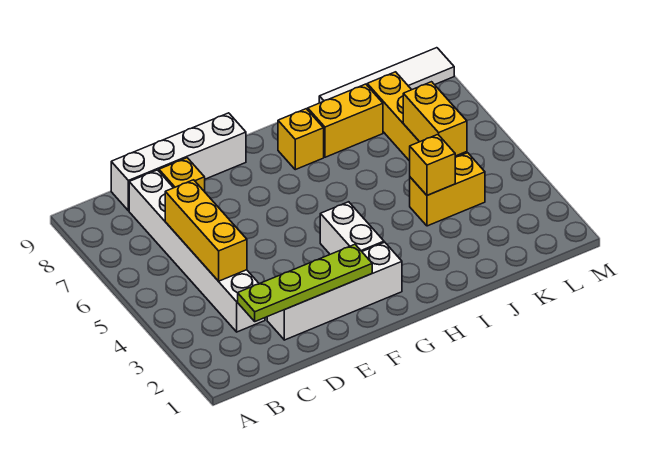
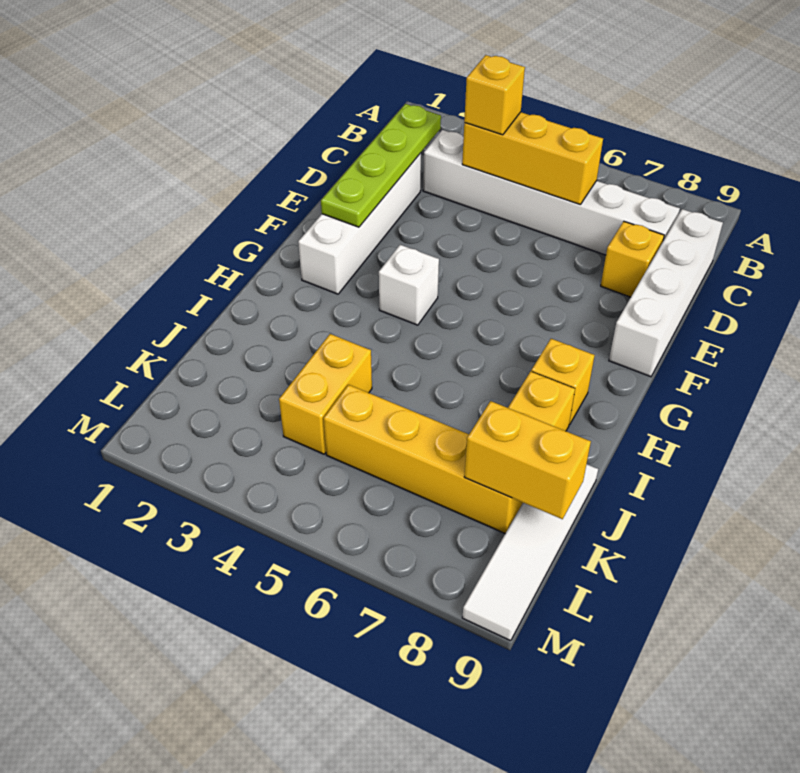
white 1x2 brick [320,202,384,254] -> white 1x1 brick [379,245,439,325]
yellow 1x1 brick [410,135,455,195] -> yellow 1x1 brick moved to [464,55,525,135]
yellow 1x2 brick [403,82,467,156] -> yellow 1x2 brick moved to [464,401,591,519]

